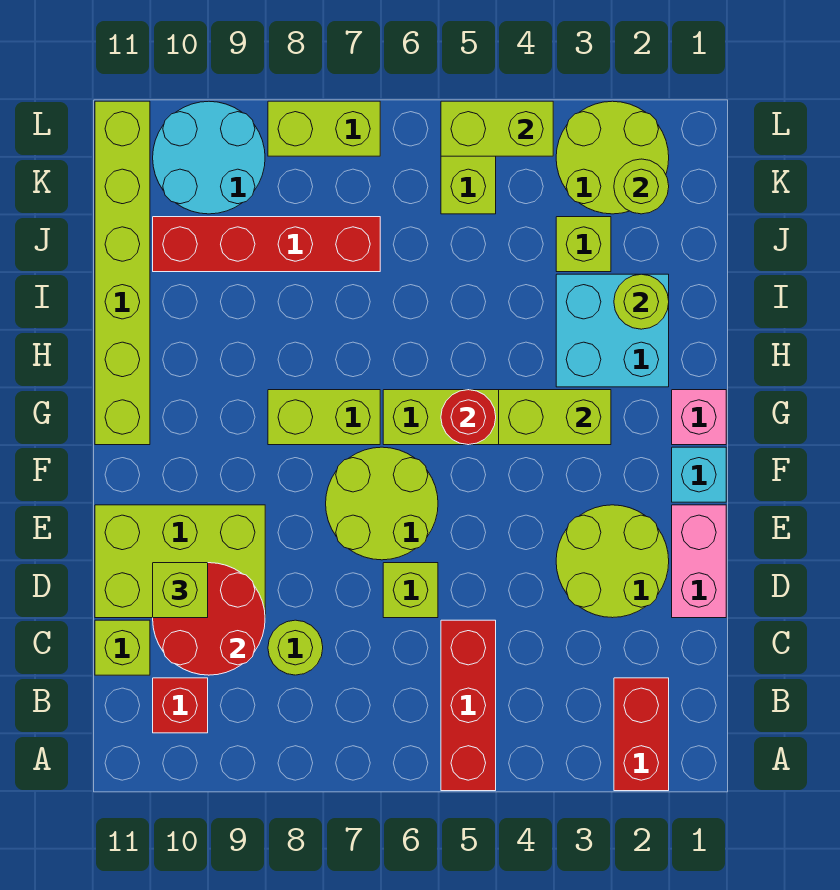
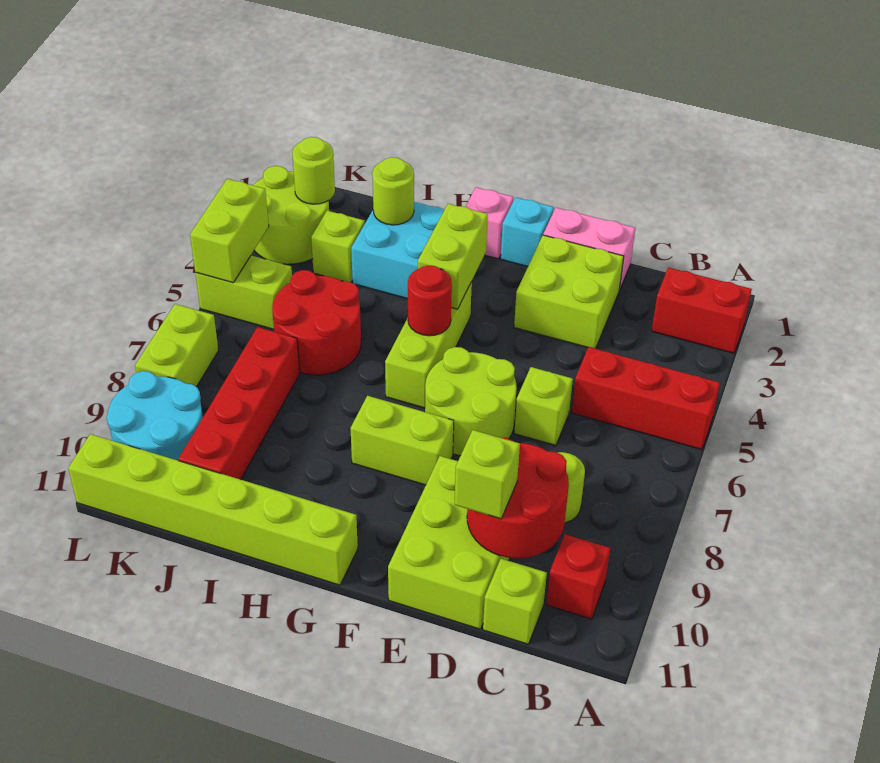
lime 2x2 round brick [556,505,669,618] -> lime 2x2 brick [514,235,624,349]
lime 1x2 brick [268,390,380,445] -> lime 1x2 brick turned to [350,396,454,485]
none -> red 2x2 round brick [272,270,361,375]

